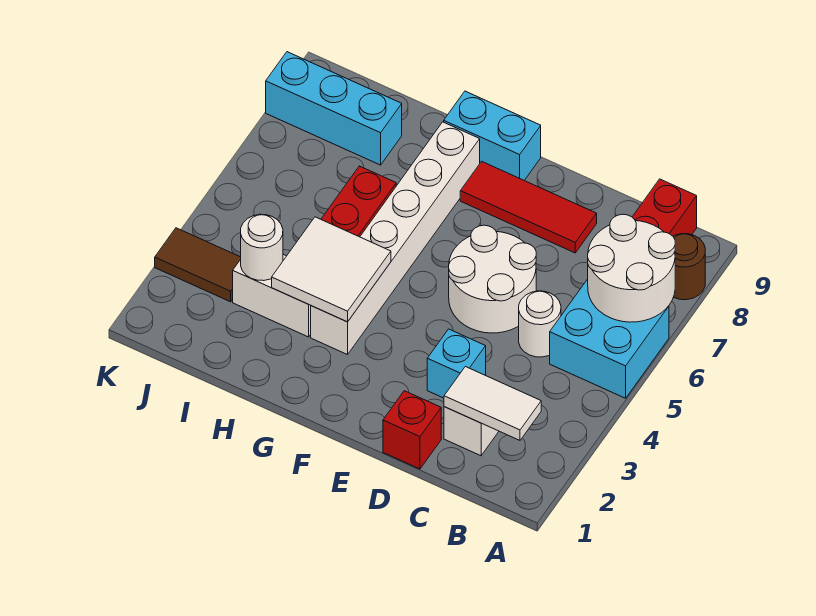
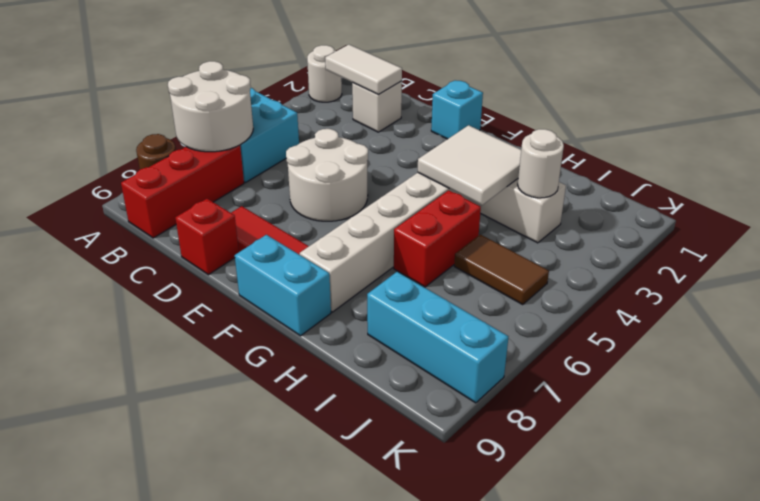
white 1x1 round brick [519,291,561,357] -> white 1x1 round brick moved to [307,45,342,102]
red 1x1 brick [383,391,441,469] -> red 1x1 brick moved to [175,199,239,275]
cyan 1x1 brick [427,329,486,398] -> cyan 1x1 brick moved to [431,81,483,139]
brown 1x2 tile [155,228,241,302] -> brown 1x2 tile moved to [454,235,549,305]

